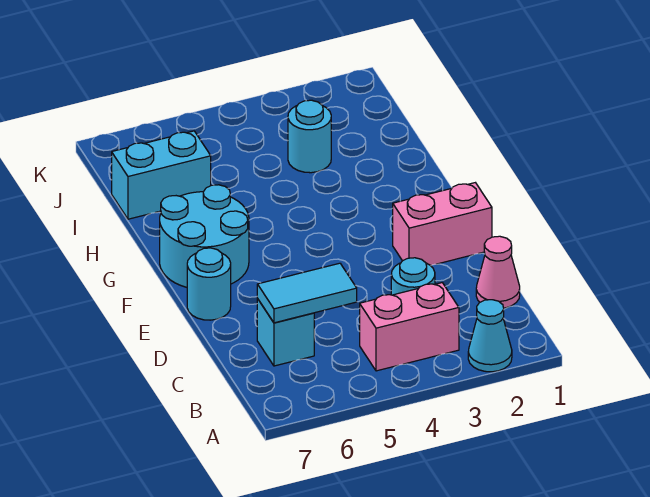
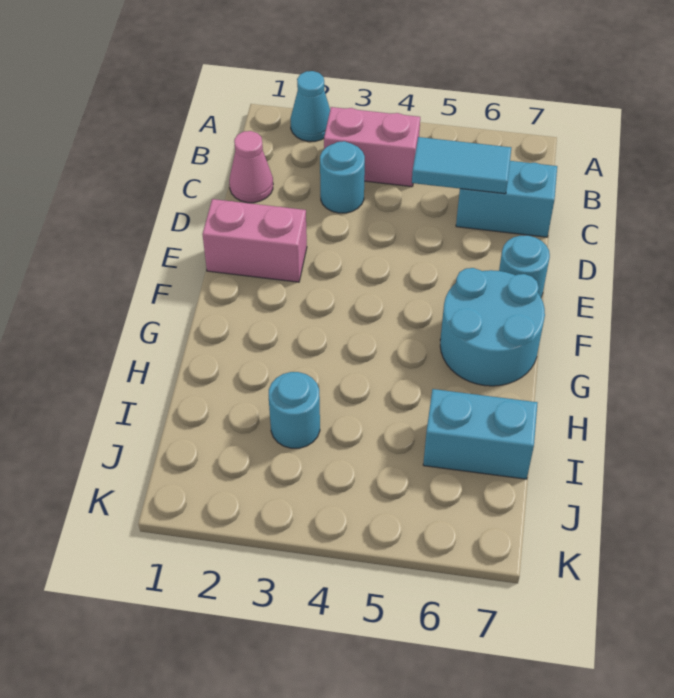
cyan 1x1 brick [257,299,314,366] -> cyan 1x2 brick [456,161,557,237]

